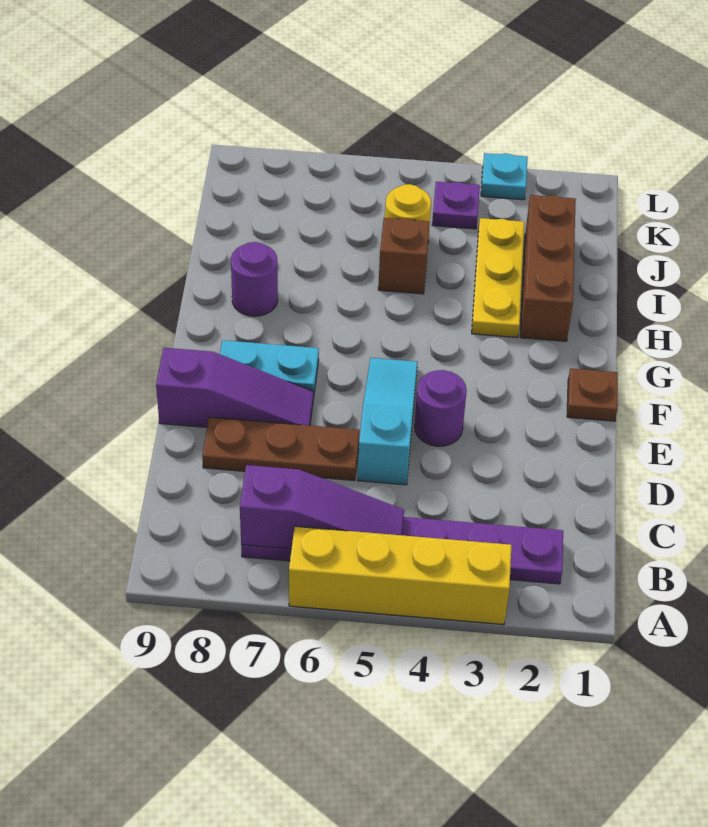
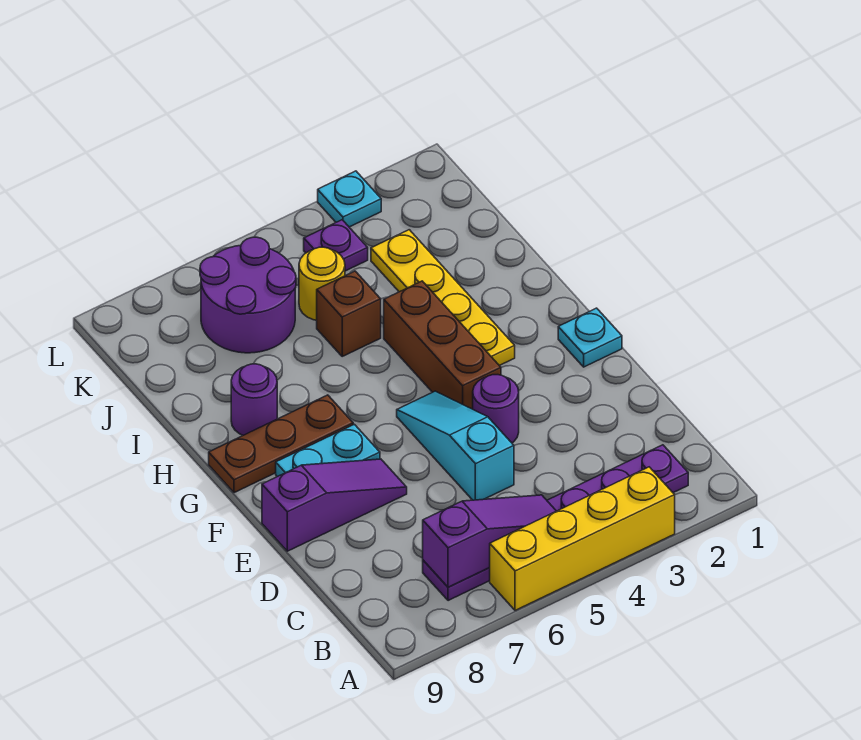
brown 1x3 plate [202,417,360,481] -> brown 1x3 plate moved to [209,395,353,493]
brown 1x1 plate [567,368,618,421] -> cyan 1x1 plate [558,308,622,367]
brown 1x3 brick [520,195,576,341] -> brown 1x3 brick moved to [384,281,501,409]
yellow 1x3 plate [472,218,524,338] -> yellow 1x4 plate [371,230,515,366]
none -> purple 2x2 round brick [200,237,296,353]

